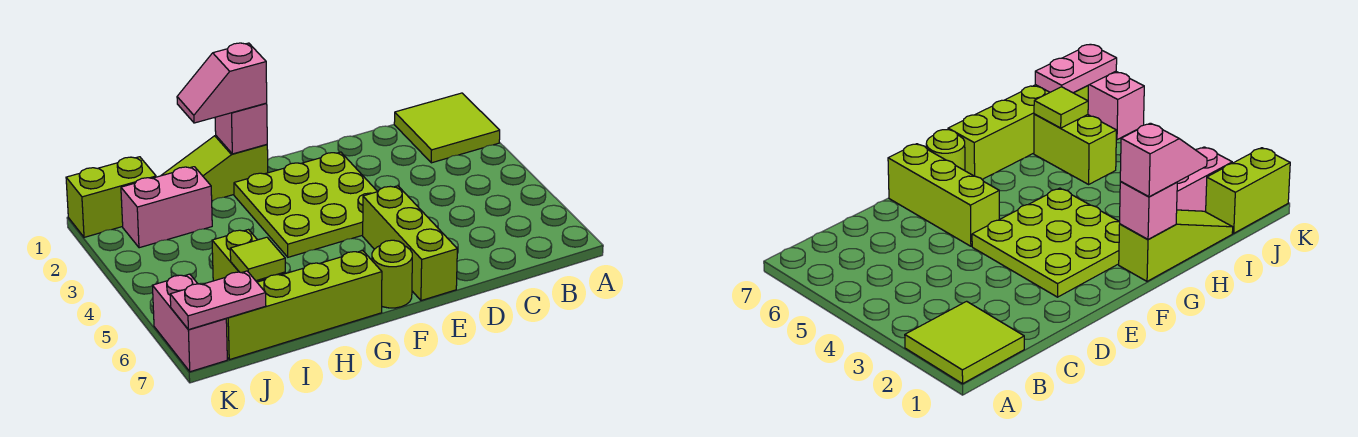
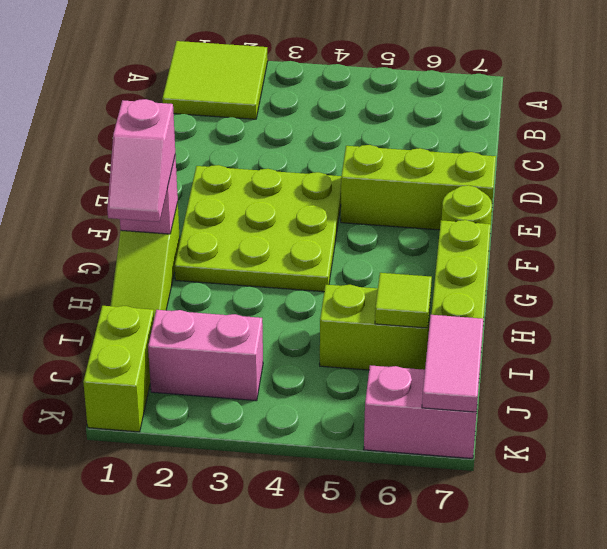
pink 1x2 brick [121,167,212,248] -> pink 1x2 brick turned to [148,310,263,401]
pink 1x2 plate [170,271,266,330] -> pink 1x2 tile [422,315,483,412]

